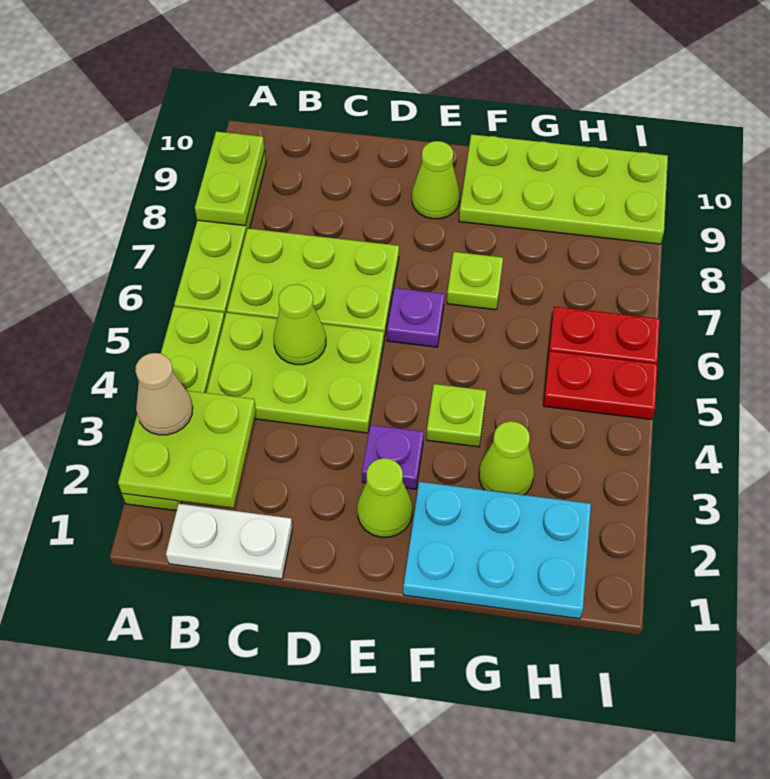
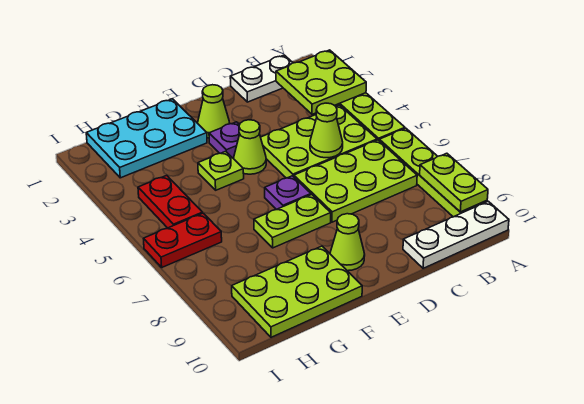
tan 1x1 cone [135,353,193,435] -> none
none -> white 1x3 plate [403,201,509,268]
lime 1x1 plate [447,252,503,310] -> lime 1x2 plate [254,195,331,248]
lime 2x4 plate [459,134,668,244] -> lime 2x3 plate [232,246,362,337]
lime 1x1 cone [479,421,534,495] -> lime 1x1 cone moved to [234,120,266,174]
red 1x2 plate [543,351,657,420] -> red 1x2 plate turned to [138,175,202,228]

